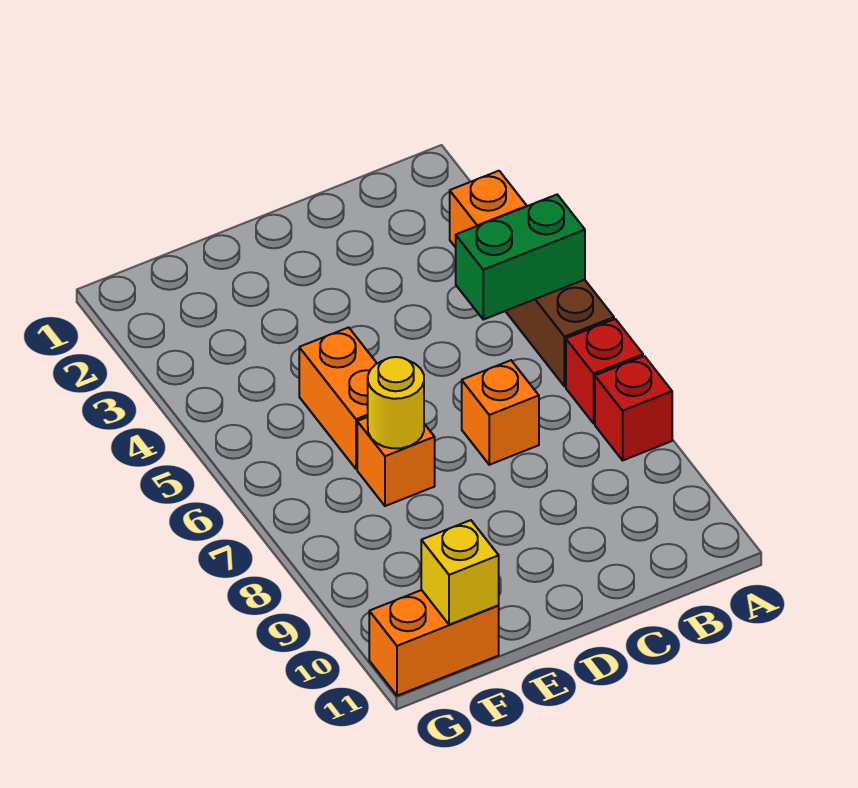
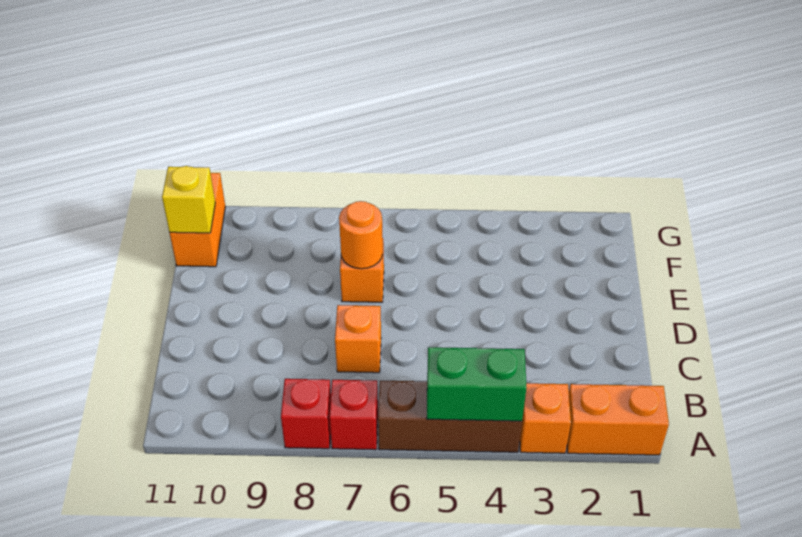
green 1x2 brick [456,195,585,320] -> green 1x2 brick turned to [427,347,527,421]
orange 1x2 brick [299,327,377,469] -> orange 1x2 brick moved to [567,384,669,455]
yellow 1x1 round brick [368,357,424,448] -> orange 1x1 round brick [339,201,383,269]

